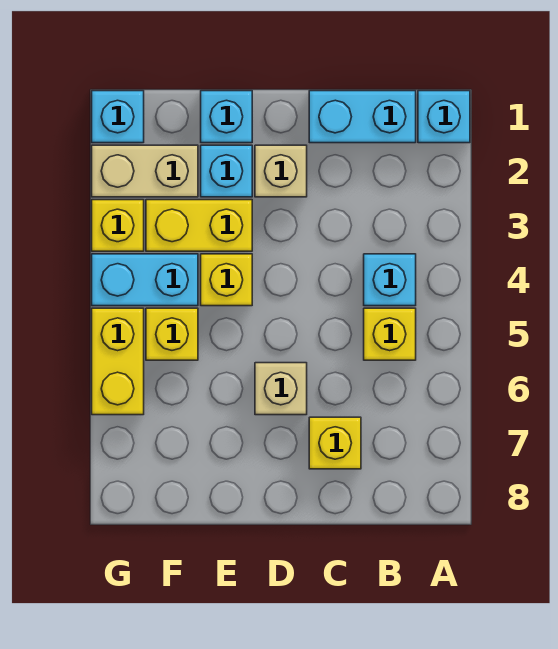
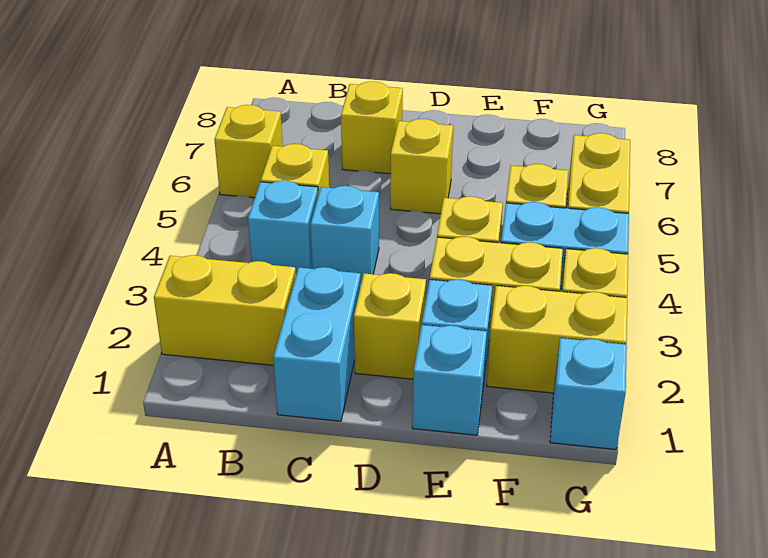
cyan 1x1 brick [418,91,470,143] -> cyan 1x1 brick moved to [310,186,379,284]
none -> yellow 1x2 brick [154,255,296,365]
none -> yellow 1x1 brick [214,105,283,198]
cyan 1x2 brick [309,91,416,143] -> cyan 1x2 brick turned to [273,267,361,421]
tan 1x1 brick [255,145,307,197] -> yellow 1x1 brick [354,273,426,379]
tan 1x1 brick [255,363,307,415] -> yellow 1x1 brick [390,119,453,214]
tan 1x2 brick [92,145,198,197] -> yellow 1x2 brick [487,286,627,393]

